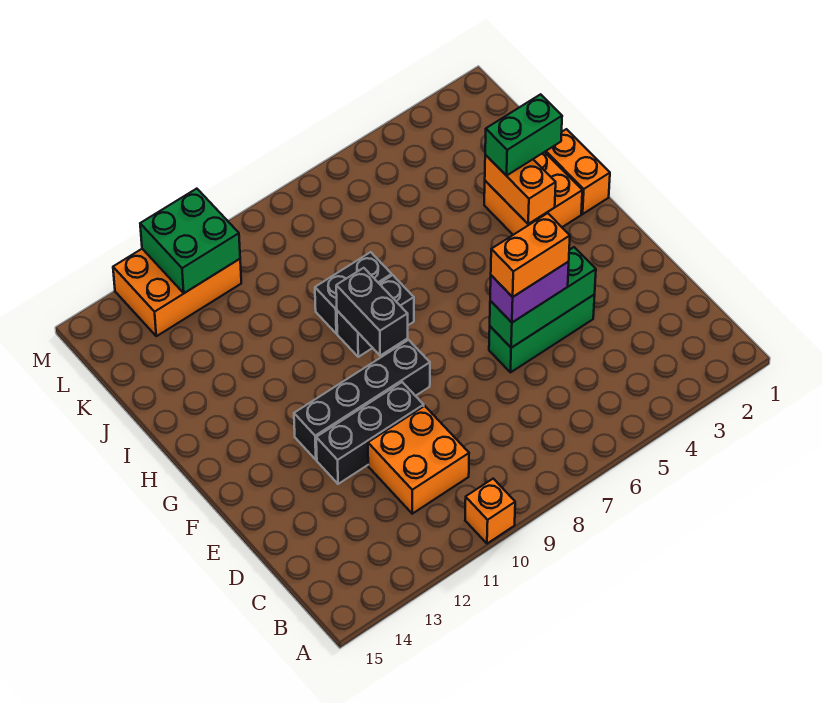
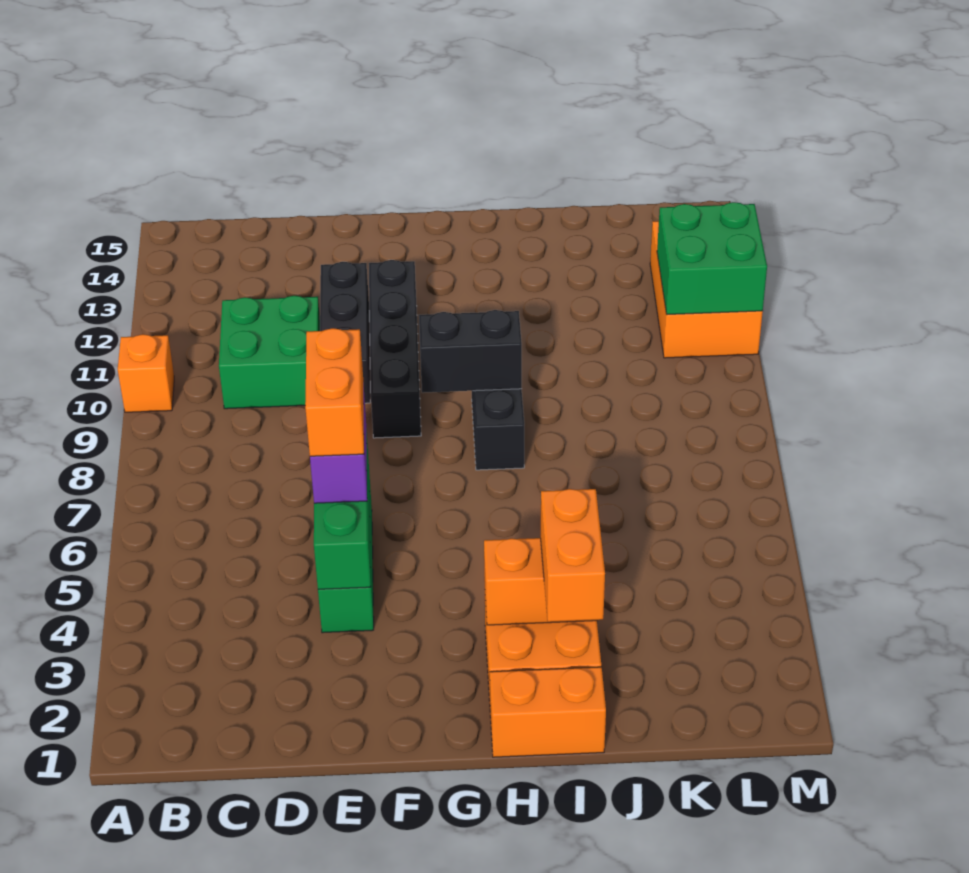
orange 2x2 brick [368,406,469,514] -> green 2x2 brick [219,296,320,409]
green 1x2 brick [485,94,562,176] -> orange 1x2 brick [540,489,605,622]
black 1x2 brick [315,252,392,334] -> none

